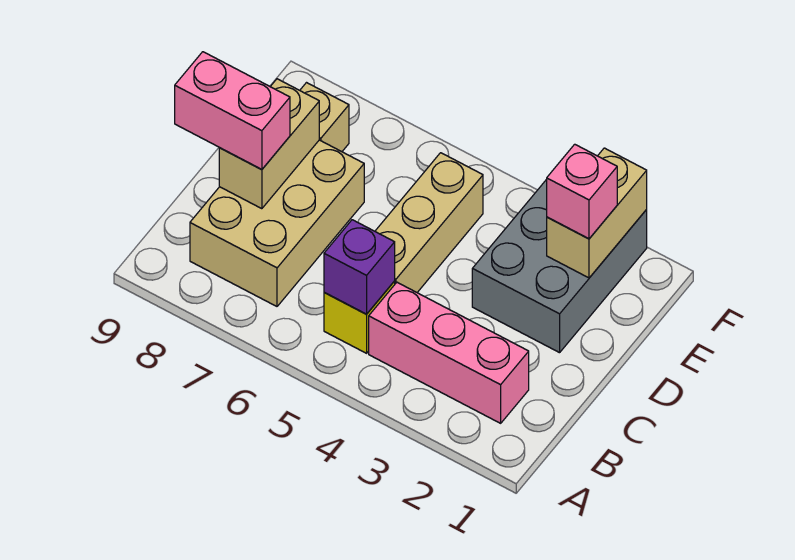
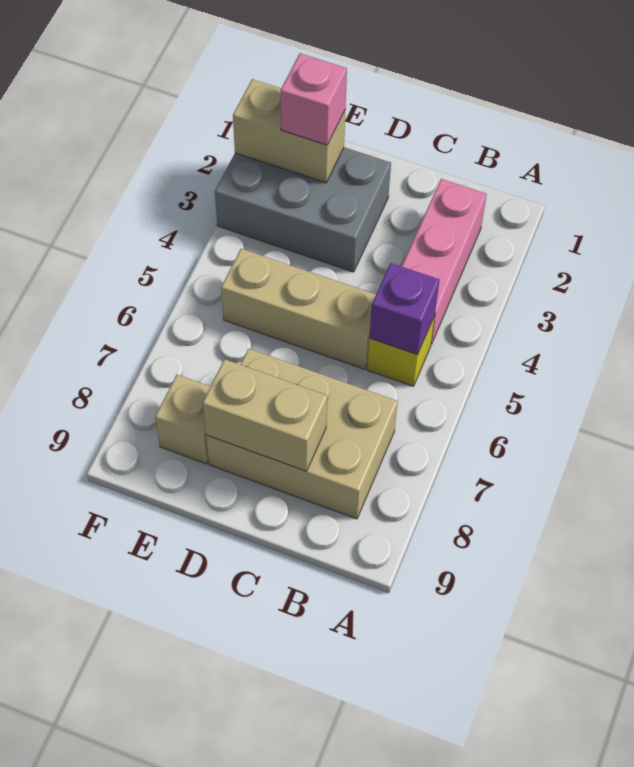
pink 1x2 brick [175,52,290,170] -> none

